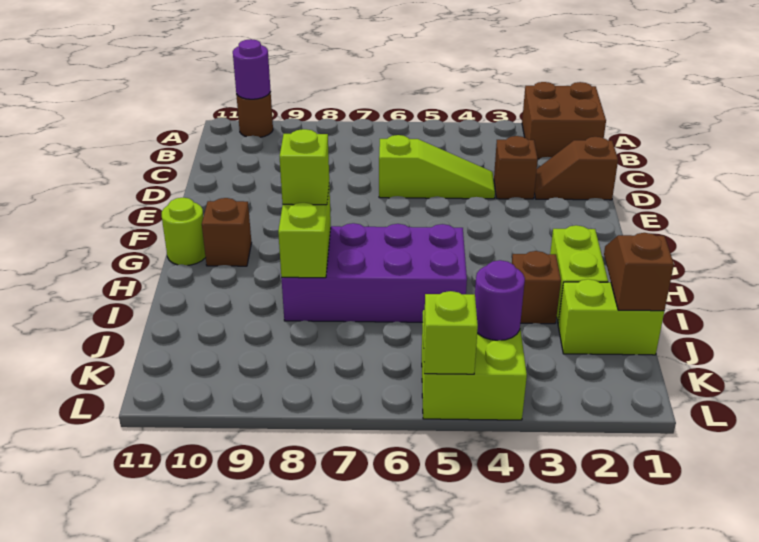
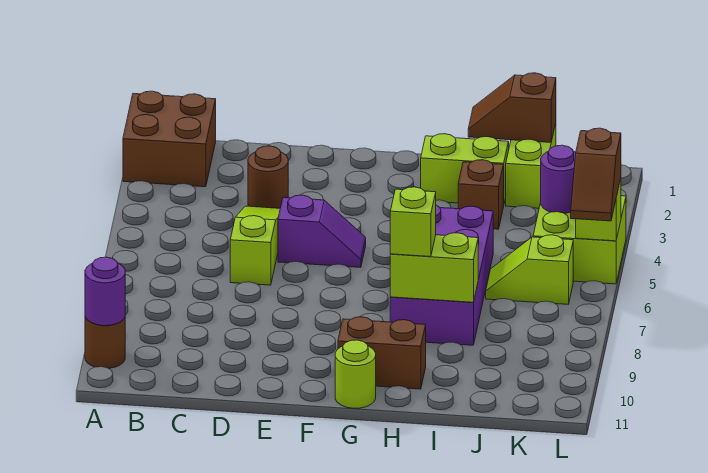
brown 1x2 slope [534,137,618,200] -> brown 1x2 slope moved to [571,128,621,221]
brown 1x1 brick [494,136,538,199] -> brown 1x1 round brick [248,146,288,208]
none -> purple 1x2 slope [278,195,366,267]
brown 1x1 brick [202,198,252,266] -> brown 1x2 brick [338,317,426,389]
none -> lime 1x2 slope [486,235,573,304]

